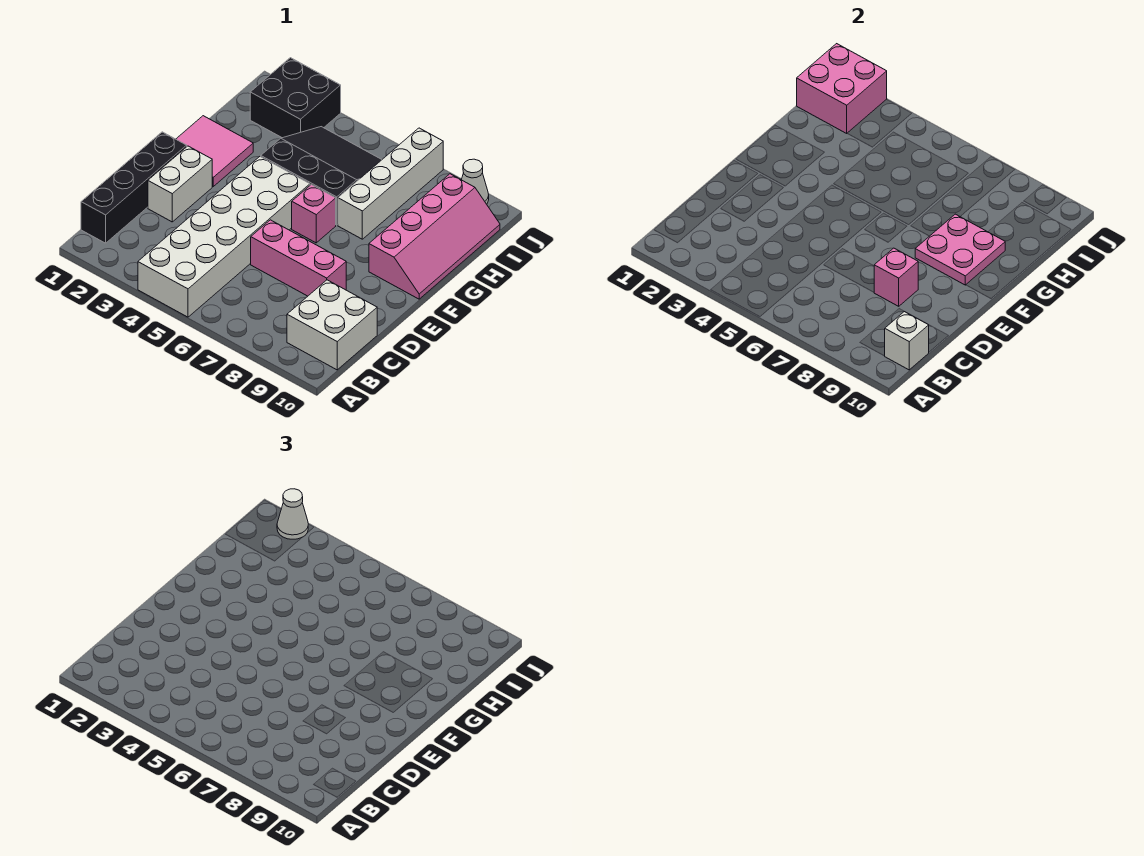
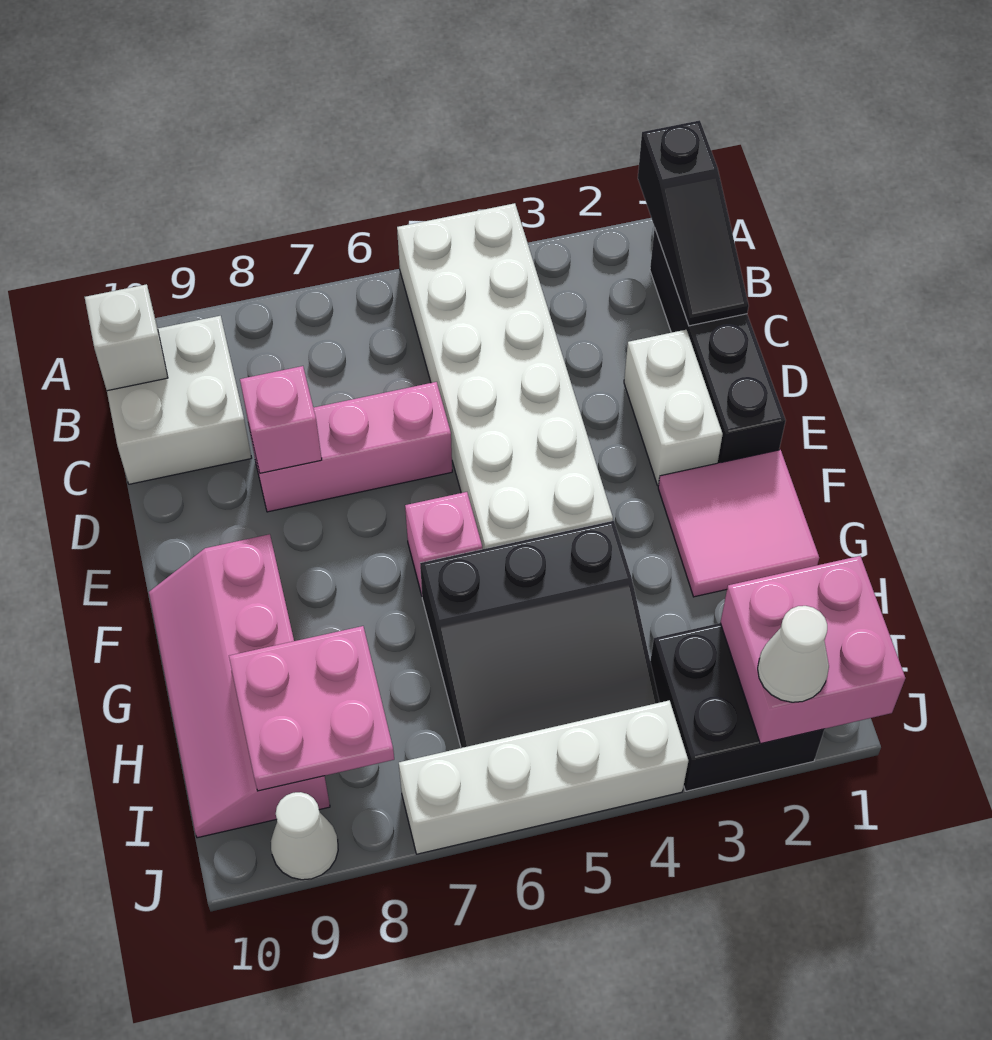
none -> black 1x3 slope [638,120,749,326]
pink 2x2 plate [915,214,1005,285] -> pink 2x2 plate moved to [229,626,394,791]
white 1x4 brick [338,128,443,239] -> white 1x4 brick turned to [399,700,688,854]

